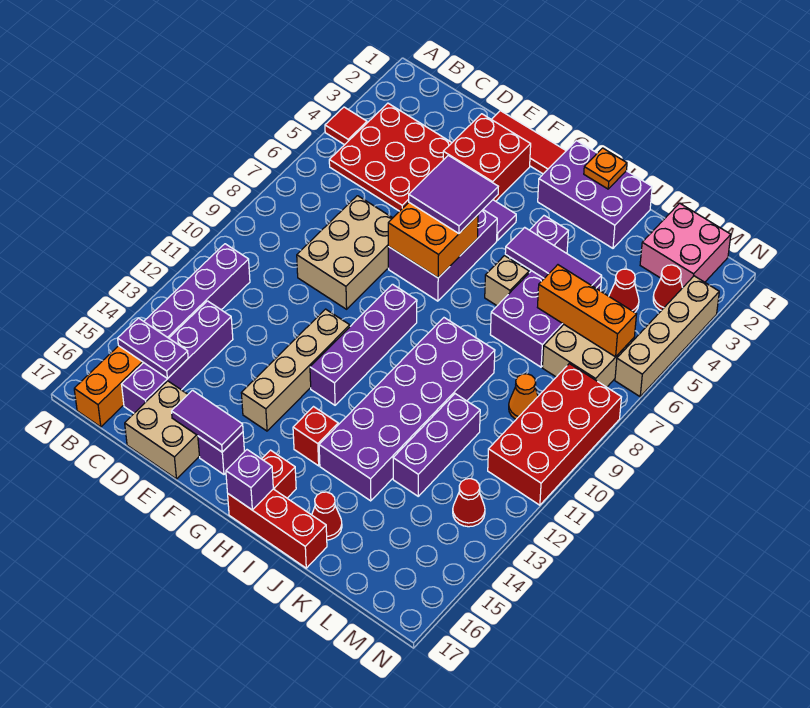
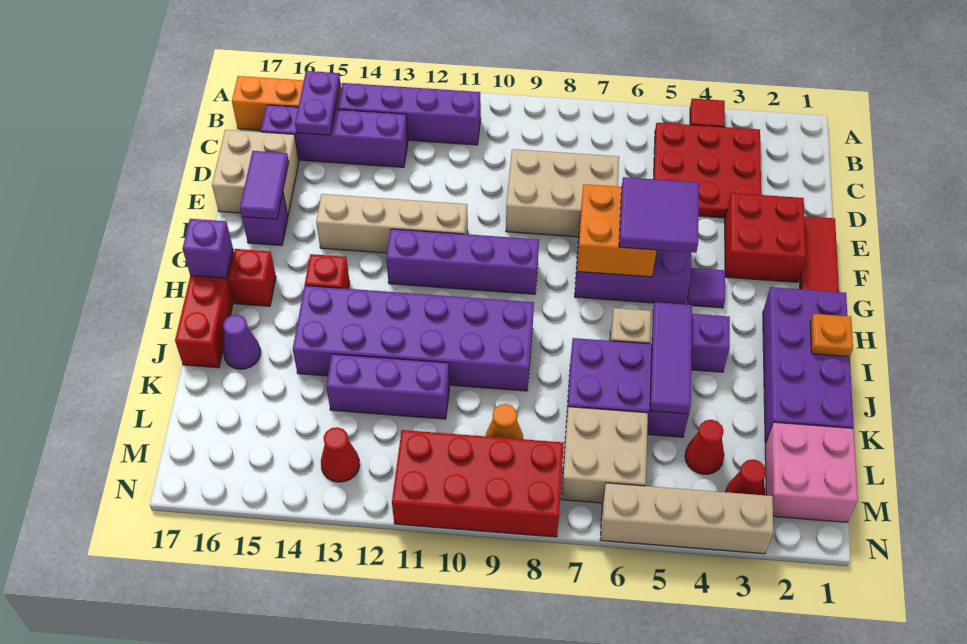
purple 2x3 brick [538,141,652,248] -> purple 2x4 brick [763,287,854,444]
red 1x1 cone [312,492,342,540] -> purple 1x1 cone [223,315,261,369]
orange 1x3 brick [537,265,636,357] -> none

